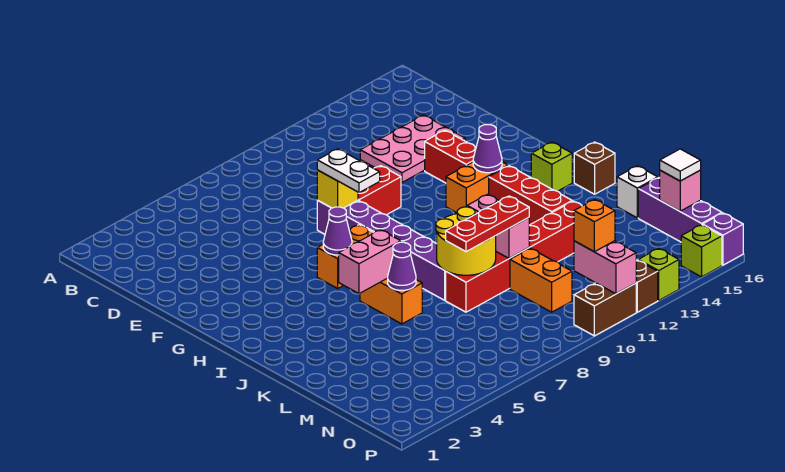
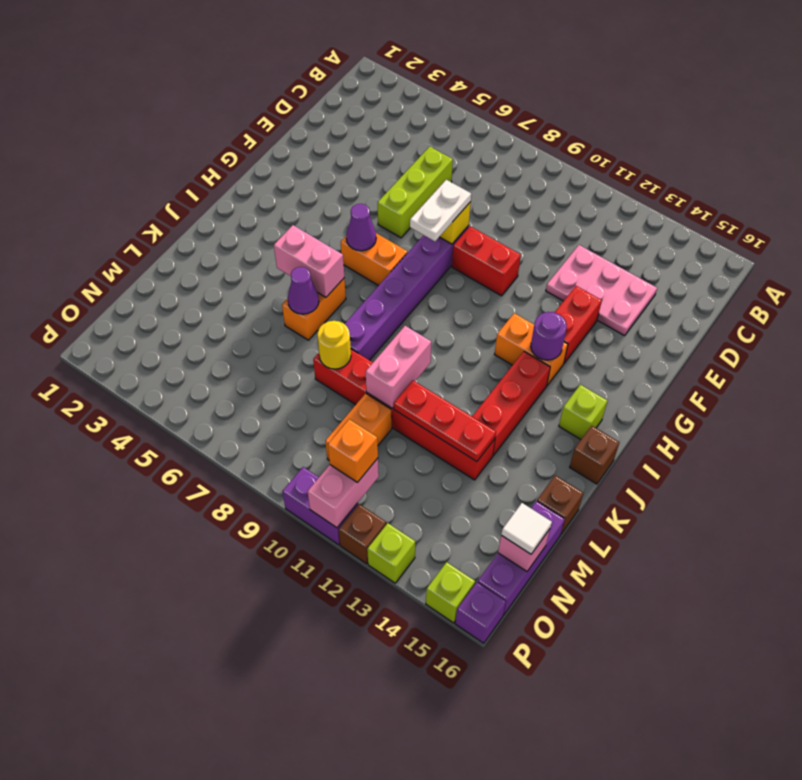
none -> lime 1x3 brick [378,147,453,238]
purple 1x1 cone [473,125,502,173] -> purple 1x1 round brick [531,312,567,360]
yellow 2x2 round brick [436,207,496,275] -> yellow 1x1 round brick [317,321,351,369]
red 1x3 plate [446,196,529,252] -> red 1x3 plate moved to [394,380,496,461]
white 1x1 brick [617,166,658,218] -> brown 1x1 brick [537,475,583,534]
brown 1x2 brick [574,283,636,336] -> purple 1x2 brick [282,467,358,545]

